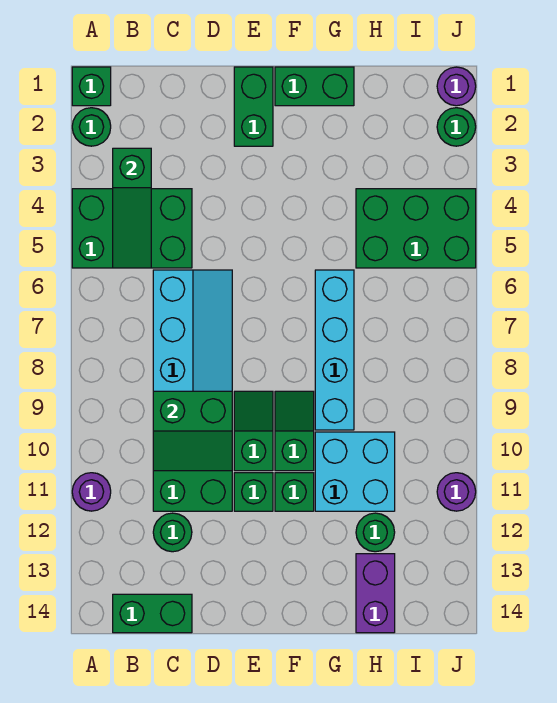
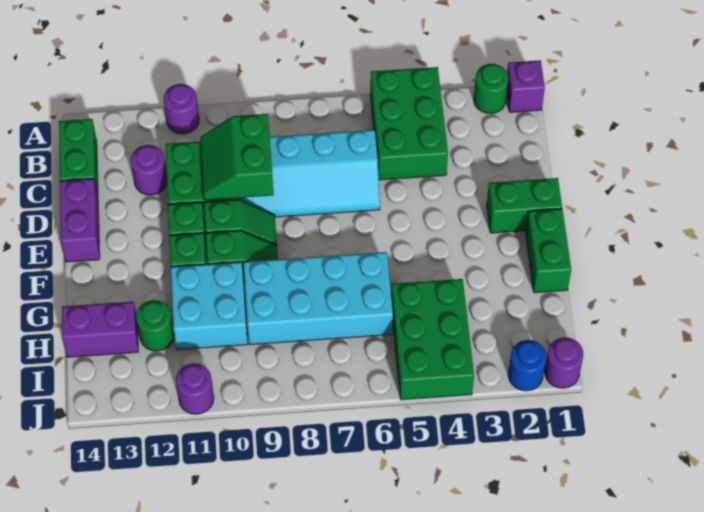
green 1x1 brick [72,67,111,106] -> purple 1x1 brick [507,60,545,112]
green 1x3 slope [113,148,151,268] -> none
green 1x1 round brick [153,513,192,552] -> purple 1x1 round brick [131,145,167,195]
none -> purple 1x2 brick [60,179,100,262]
cyan 1x4 brick [315,270,354,430] -> cyan 2x4 brick [244,252,393,345]
green 1x1 round brick [437,108,476,146] -> blue 1x1 round brick [508,340,546,391]

